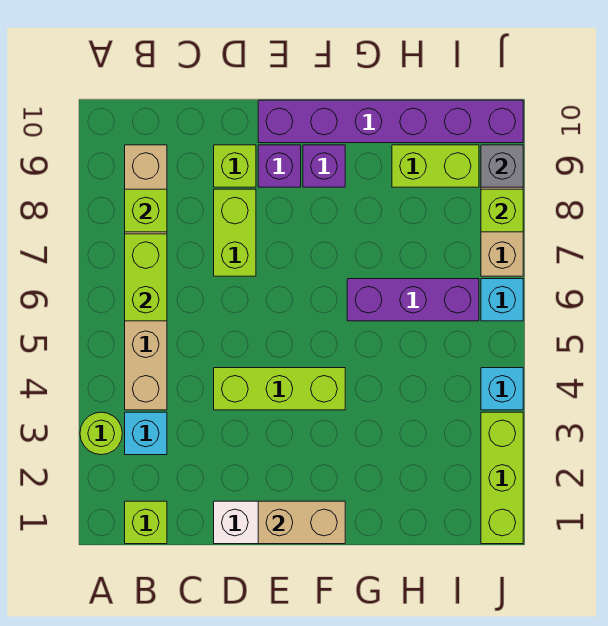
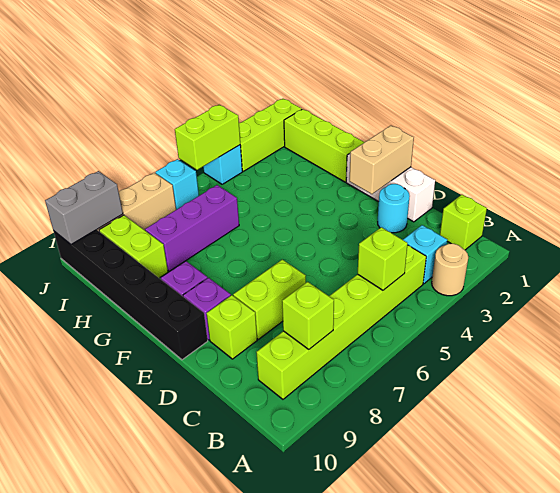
lime 1x1 round brick [80,412,122,455] -> tan 1x1 round brick [432,244,468,296]
tan 1x6 brick [125,145,167,410] -> lime 1x6 brick [256,245,426,399]
lime 1x2 brick [125,234,167,321] -> lime 1x2 brick moved to [175,105,240,170]
none -> cyan 1x1 round brick [378,184,410,233]
lime 1x3 brick [214,368,345,410] -> lime 1x3 brick moved to [284,109,365,182]
tan 1x2 brick [258,501,345,544] -> tan 1x2 brick turned to [350,126,414,194]
purple 1x6 brick [258,100,523,143] -> black 1x6 brick [54,230,208,360]
purple 1x3 brick [347,279,479,321] -> purple 1x3 brick turned to [145,185,239,271]
lime 1x1 brick [481,189,523,232] -> lime 1x1 brick moved to [358,227,408,290]
grey 1x1 brick [481,145,523,187] -> grey 1x2 brick [45,171,123,244]

